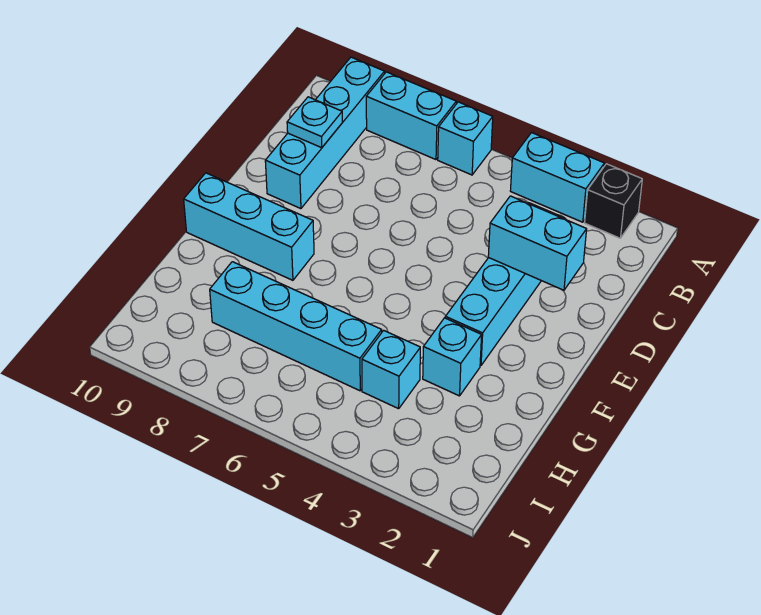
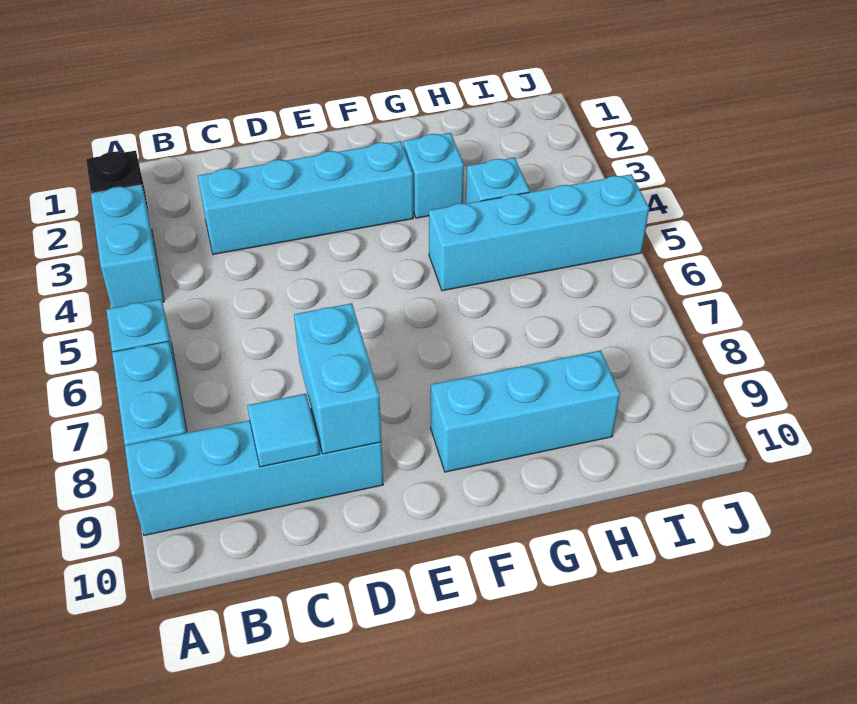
cyan 1x1 plate [287,97,342,148] -> cyan 1x1 tile [247,394,319,467]
cyan 1x2 brick [488,196,587,290] -> cyan 1x2 brick moved to [294,303,381,454]
cyan 1x3 brick [184,173,314,280] -> cyan 1x3 brick turned to [431,350,620,472]
cyan 1x4 brick [210,262,382,391] -> cyan 1x4 brick turned to [429,174,649,291]

